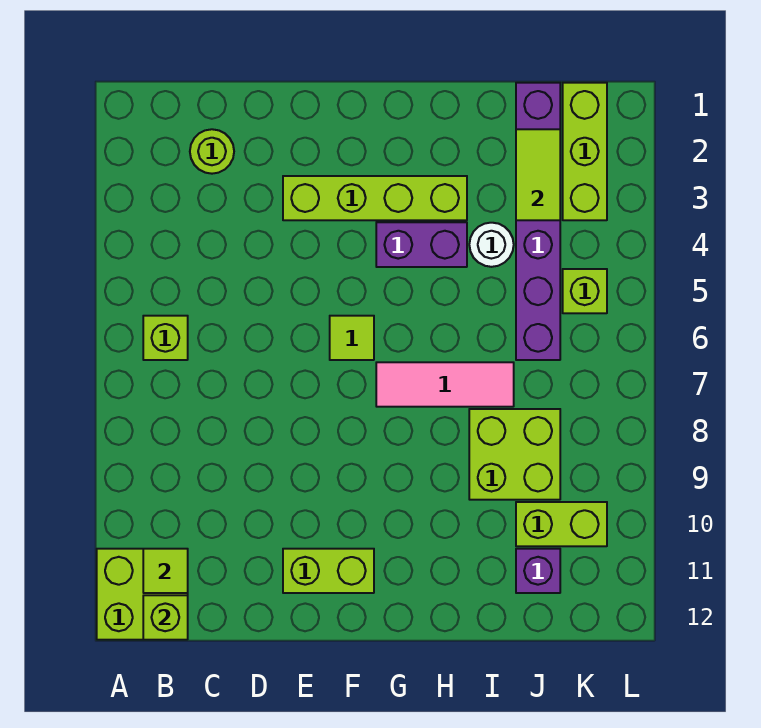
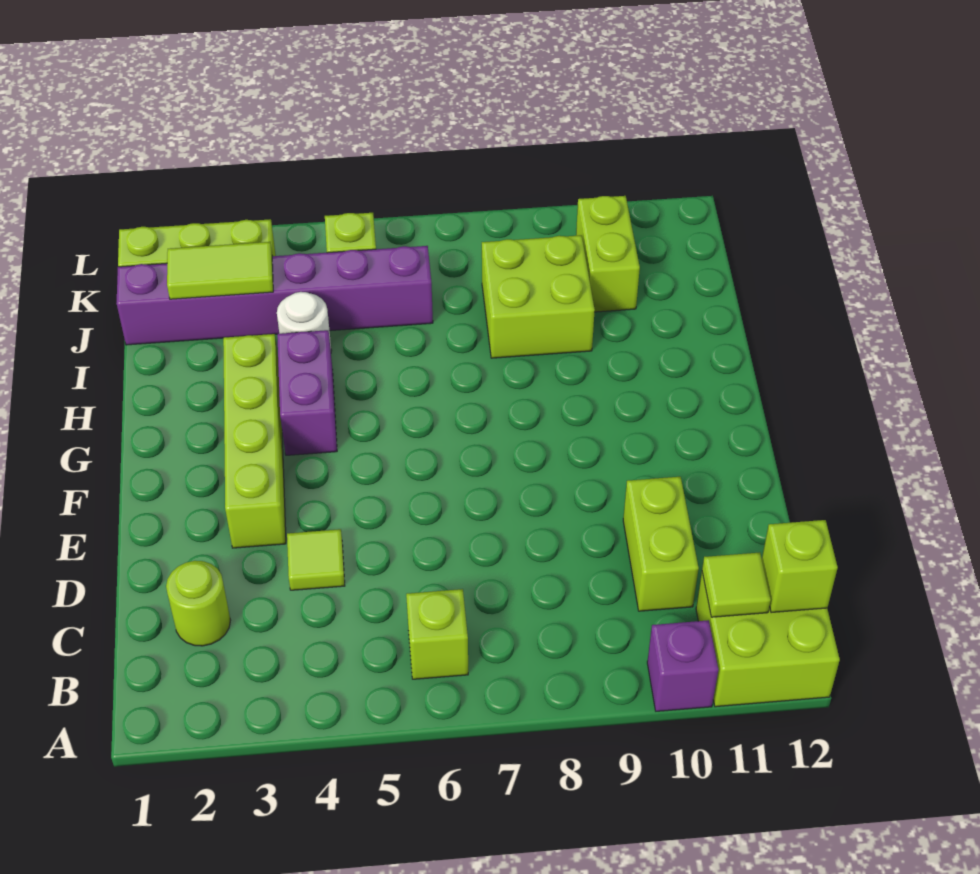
lime 1x2 brick [283,549,374,593] -> lime 1x2 brick moved to [623,477,699,611]
lime 1x1 tile [330,316,374,360] -> lime 1x1 tile moved to [287,529,345,590]
pink 1x3 tile [376,362,514,407] -> none
purple 1x1 brick [516,549,560,593] -> purple 1x1 brick moved to [647,620,718,711]

